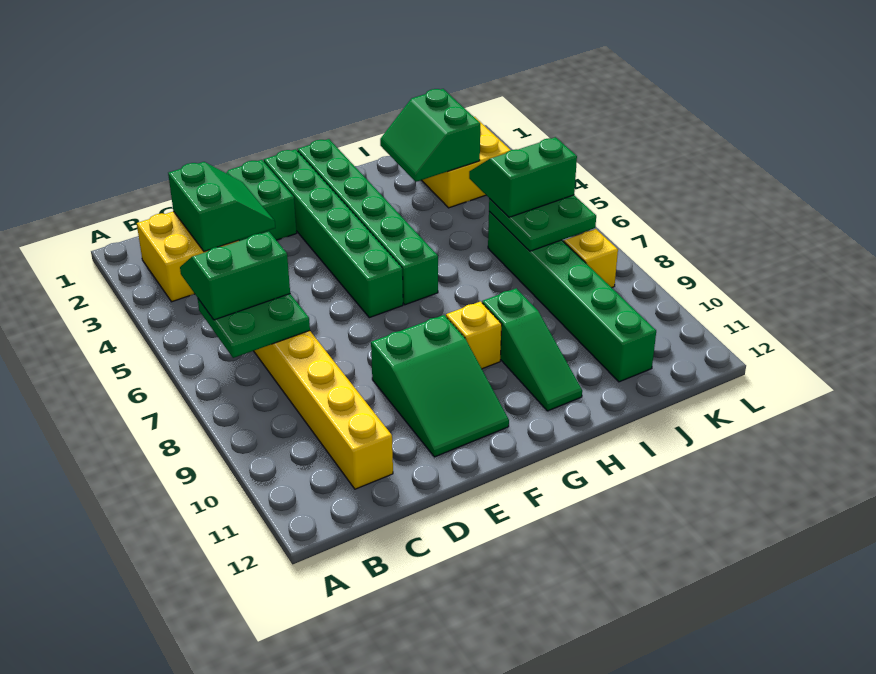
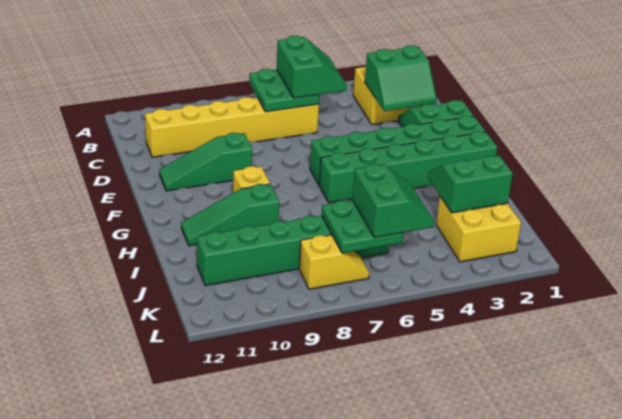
green 2x3 slope [371,315,509,457] -> green 1x3 slope [159,133,252,191]

